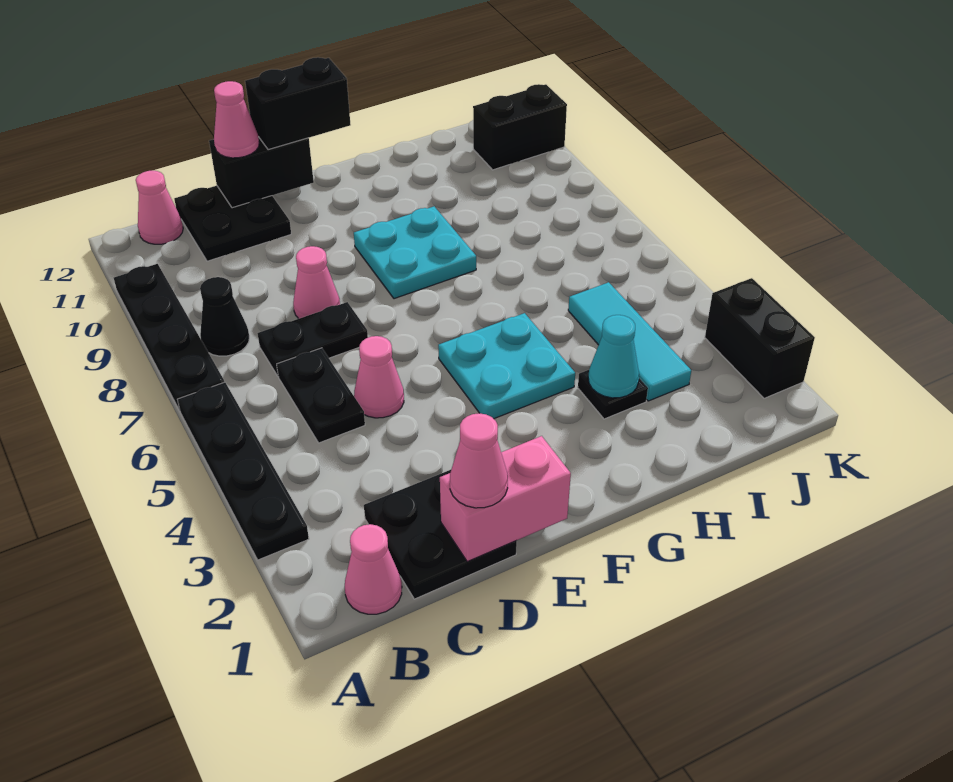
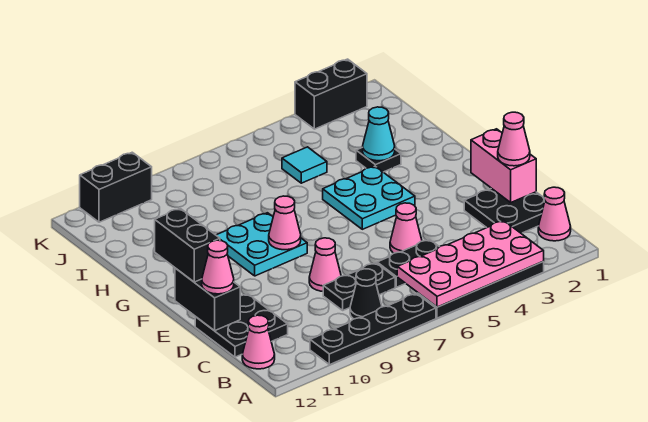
none -> pink 2x4 plate [397,221,544,307]
black 1x2 plate [258,302,368,376] -> black 1x2 plate turned to [323,263,395,310]
none -> pink 1x1 cone [269,196,301,250]
cyan 1x3 tile [568,282,691,401] -> cyan 1x1 tile [282,147,327,183]
black 1x2 brick [473,84,567,170] -> black 1x2 brick turned to [80,152,152,222]

